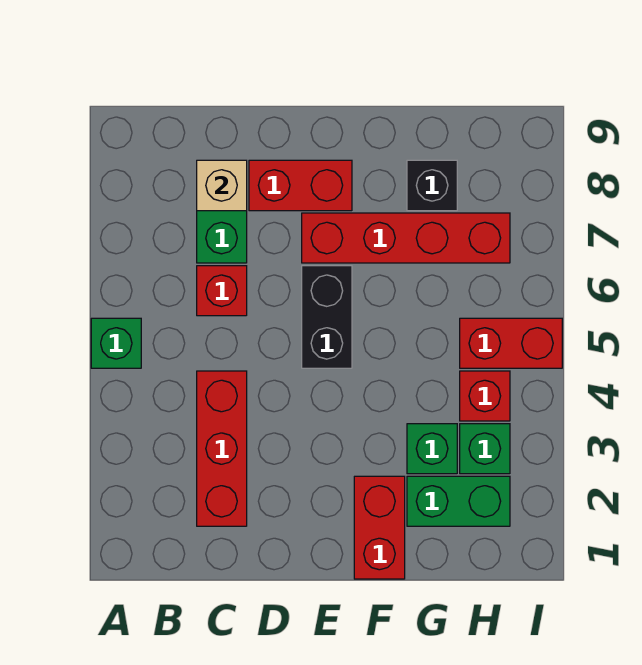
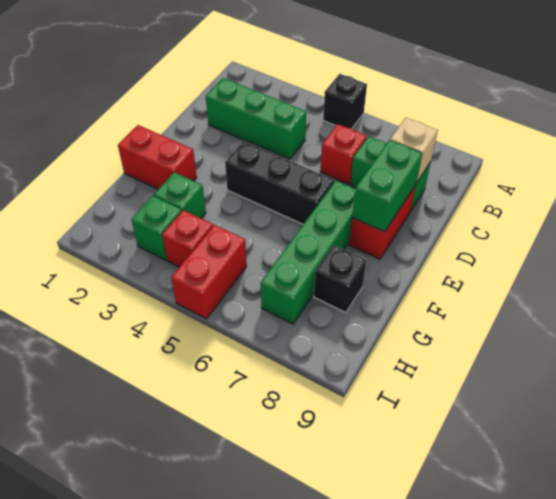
green 1x1 brick [91,318,141,368] -> black 1x1 brick [323,74,367,129]
red 1x3 brick [197,371,247,526] -> green 1x3 brick [206,78,306,159]
black 1x2 brick [302,266,352,368] -> black 1x3 brick [225,141,334,224]
red 1x4 brick [302,213,510,263] -> green 1x4 brick [261,181,356,324]
green 1x2 brick [407,476,510,526] -> green 1x2 brick moved to [352,140,422,232]

